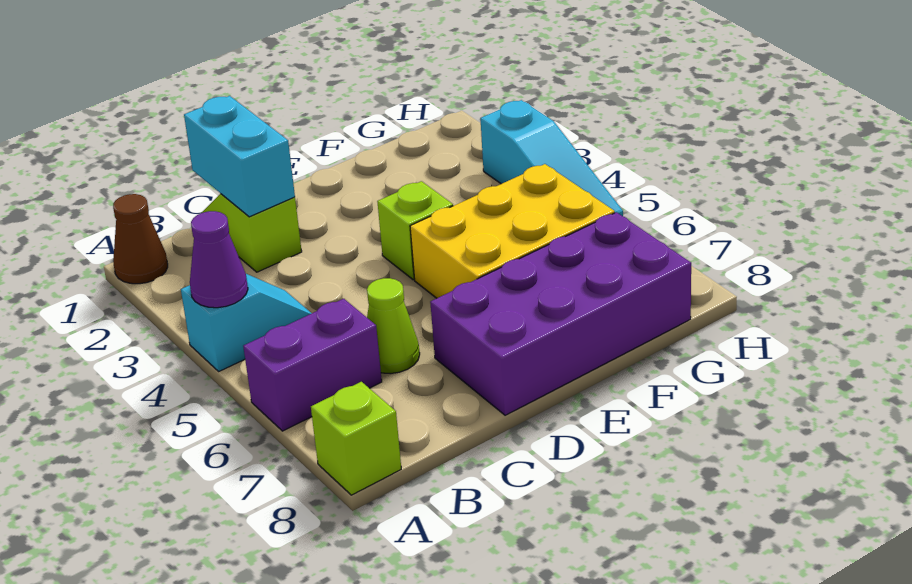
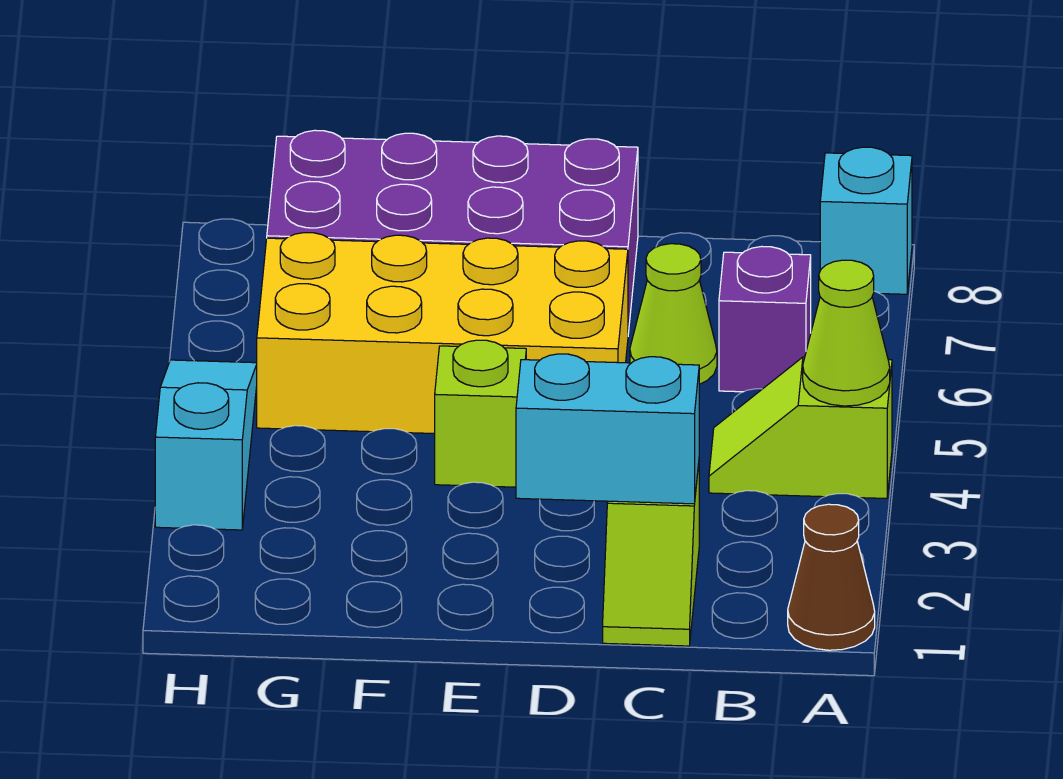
cyan 1x2 slope [181,274,312,371] -> lime 1x2 slope [709,357,892,499]
purple 1x1 cone [190,211,248,308] -> lime 1x1 cone [803,260,890,406]
purple 1x2 brick [243,299,382,431] -> purple 1x1 brick [719,246,811,392]
lime 1x1 brick [311,382,401,495] -> cyan 1x1 brick [820,147,912,294]
cyan 1x2 brick [184,96,295,217] -> cyan 1x2 brick turned to [516,354,699,504]
yellow 2x3 brick [410,164,615,298] -> yellow 2x4 brick [257,233,628,434]

